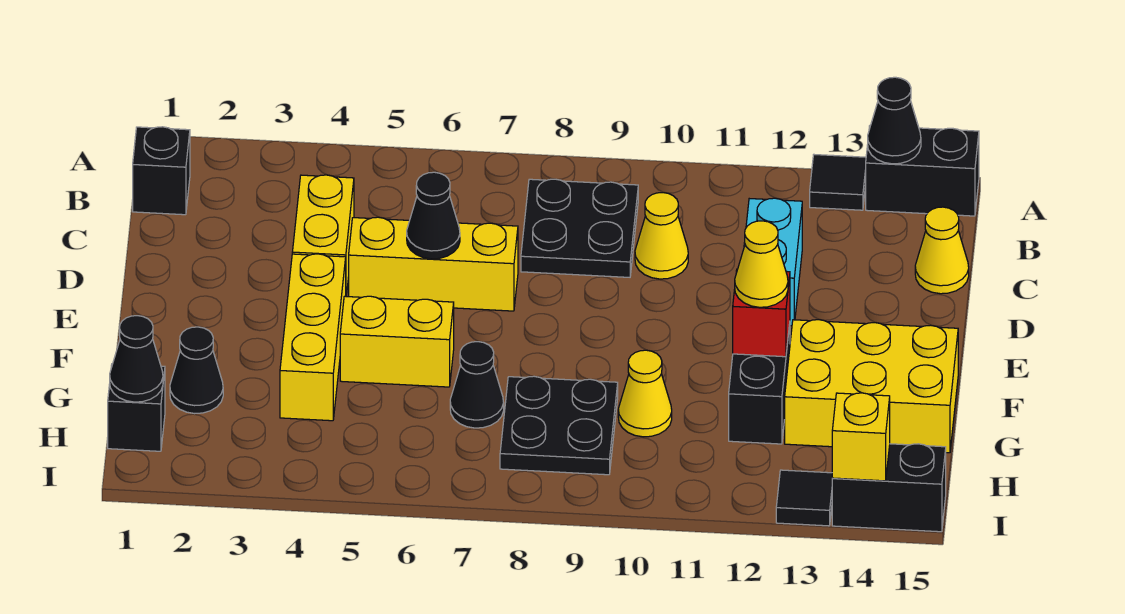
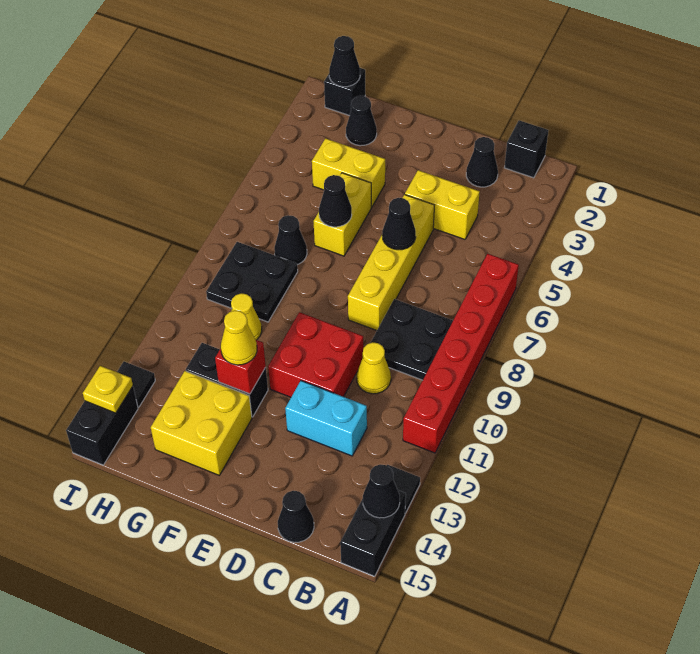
none -> red 1x6 brick [403,254,519,453]
none -> black 1x1 cone [466,137,498,187]
yellow 1x1 cone [915,207,969,294] -> black 1x1 cone [278,491,314,542]
yellow 1x3 brick [349,217,518,311] -> yellow 1x4 brick [348,195,434,330]
none -> red 2x2 brick [268,312,364,397]
yellow 1x3 brick [280,254,346,421] -> yellow 1x2 brick [312,138,385,207]
none -> black 1x1 cone [319,175,352,227]
yellow 2x3 brick [785,320,958,453] -> yellow 2x2 brick [151,371,252,475]
yellow 1x1 brick [832,393,890,481] -> yellow 1x1 plate [83,366,133,413]

